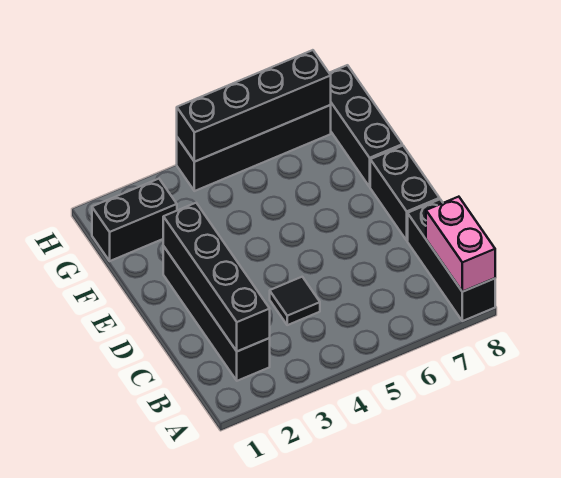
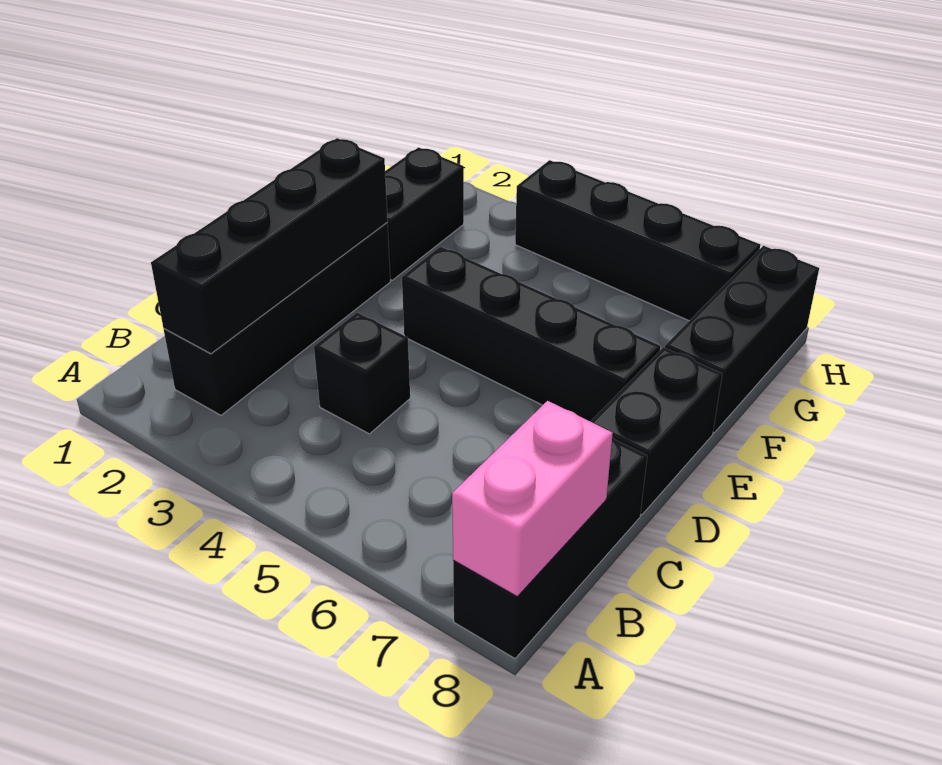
black 1x1 tile [270,277,320,325] -> black 1x1 brick [314,313,410,434]
black 1x2 brick [92,179,177,261] -> black 1x2 brick turned to [385,147,464,280]
black 1x4 brick [177,50,331,162] -> black 1x4 brick moved to [402,247,660,421]

